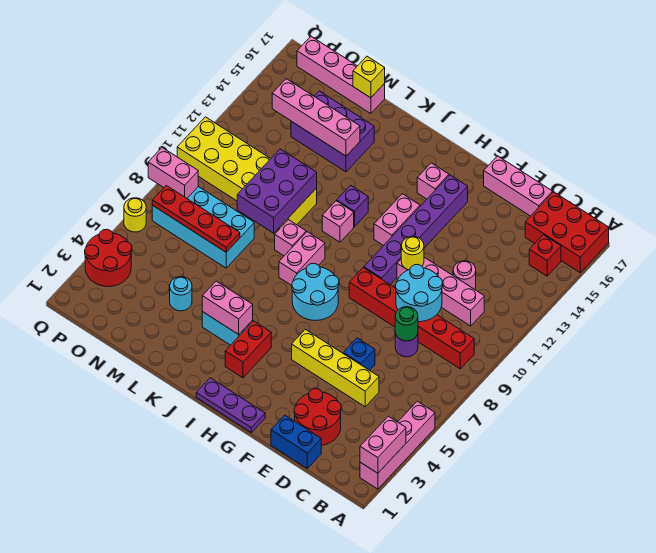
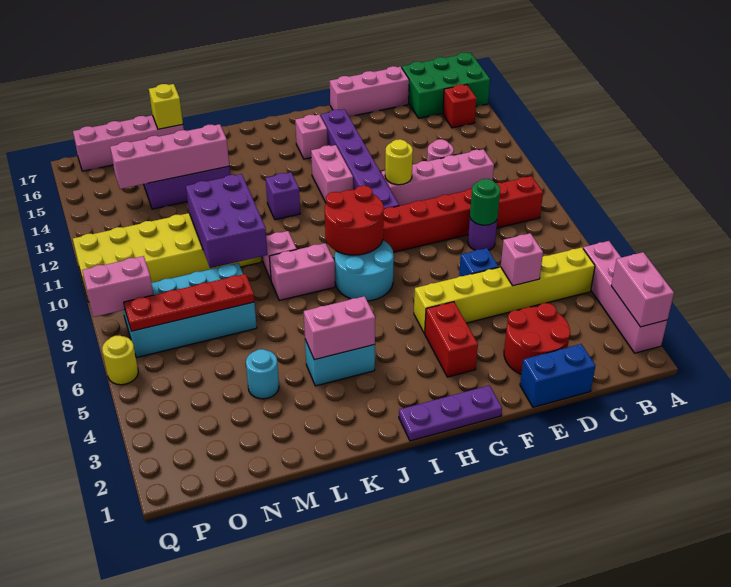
red 2x3 brick [525,192,609,273] -> green 2x3 brick [402,52,490,118]
yellow 1x4 brick [292,329,379,407] -> yellow 1x6 brick [414,247,595,334]
cyan 2x2 round brick [395,265,443,322] -> none
red 1x2 brick [225,321,271,378] -> red 1x2 brick moved to [425,302,478,377]
pink 1x2 brick [279,232,325,286] -> pink 1x2 brick turned to [269,243,335,300]
pink 1x1 brick [322,201,354,242] -> pink 1x1 brick moved to [501,233,543,286]
red 2x2 round brick [85,229,132,287] -> red 2x2 round brick moved to [325,186,384,255]

